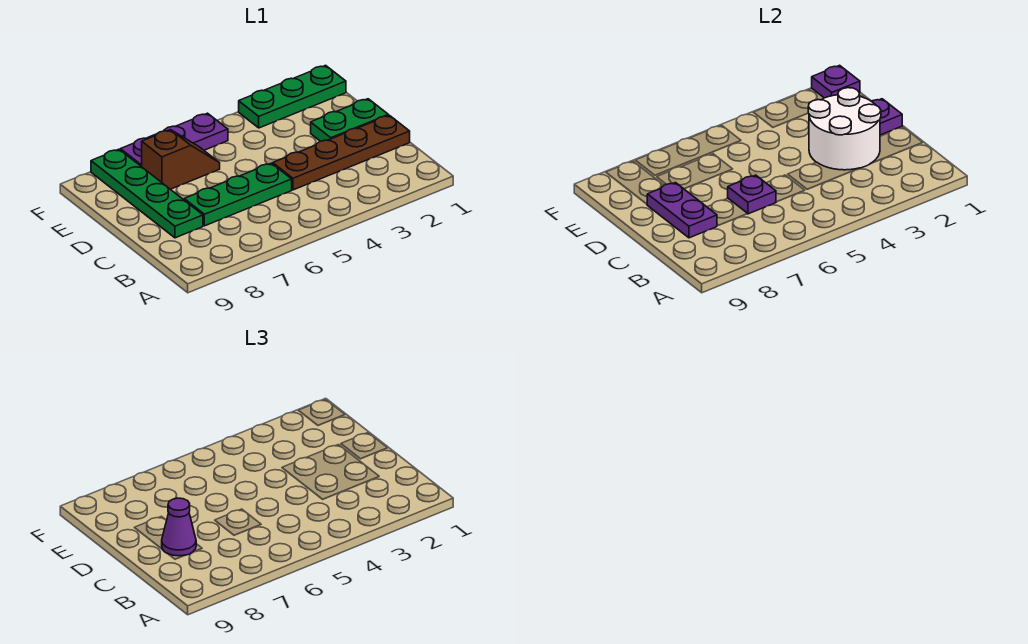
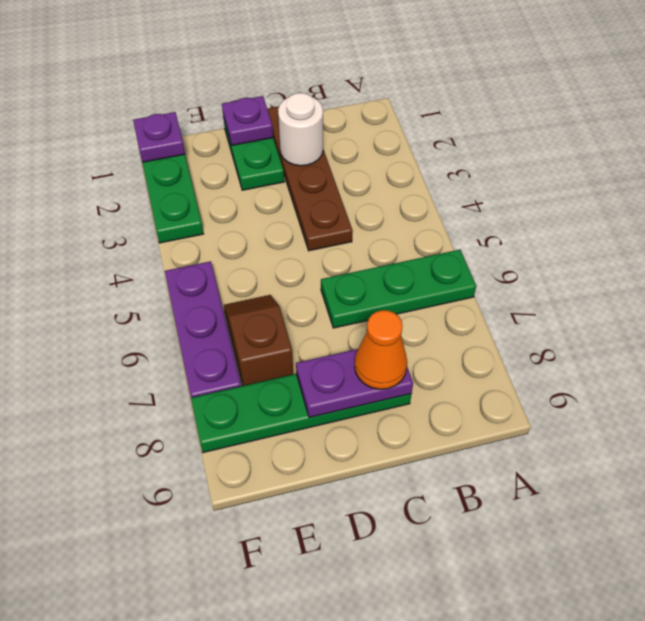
white 2x2 round brick [808,88,881,170] -> white 1x1 round brick [278,93,323,166]
green 1x3 plate [184,163,292,226] -> green 1x3 plate turned to [321,250,476,328]
purple 1x1 plate [728,175,776,214] -> none
purple 1x1 cone [162,498,196,556] -> orange 1x1 cone [355,310,407,389]

